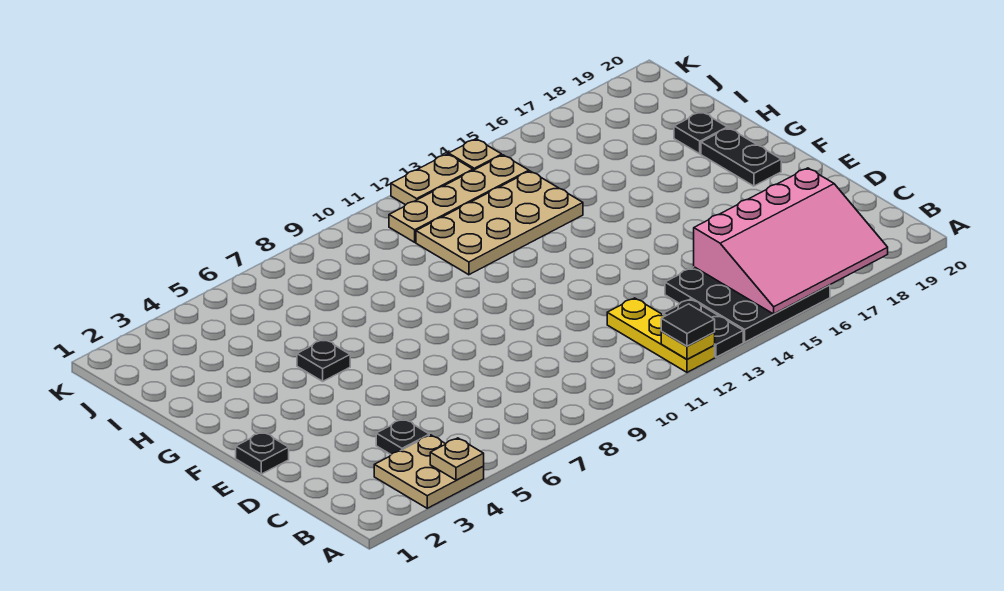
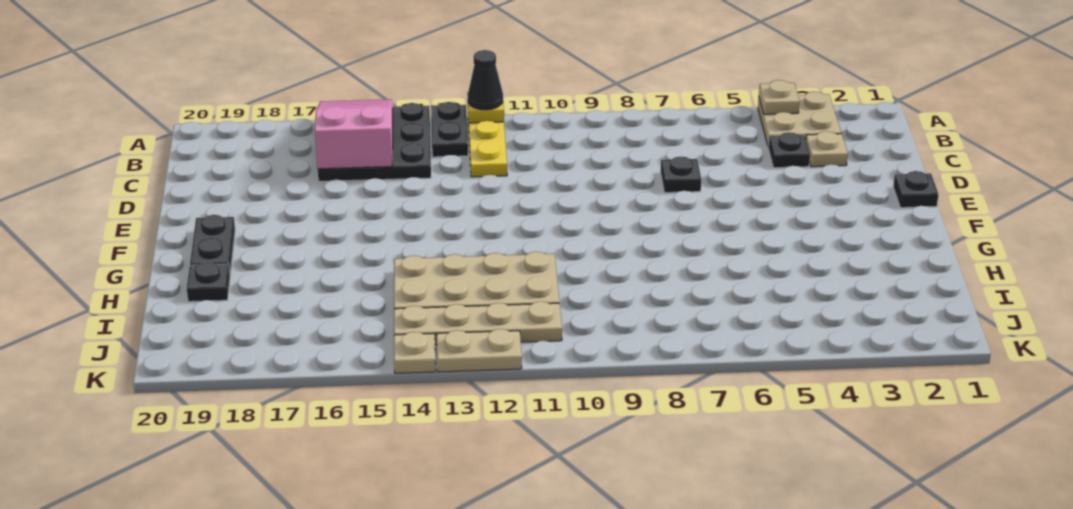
black 1x1 tile [661,304,715,346] -> black 1x1 cone [468,50,503,110]
pink 3x4 slope [694,168,888,314] -> pink 2x3 slope [315,99,393,169]
none -> tan 1x1 plate [806,131,848,167]
black 1x1 plate [297,339,350,381] -> black 1x1 plate moved to [661,156,701,193]

